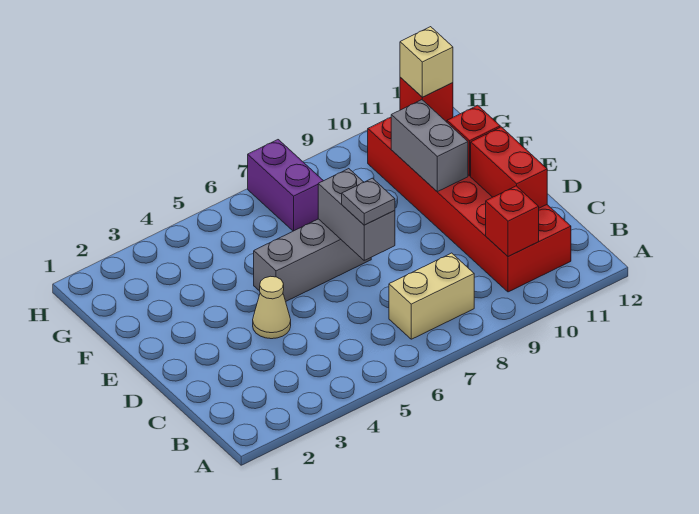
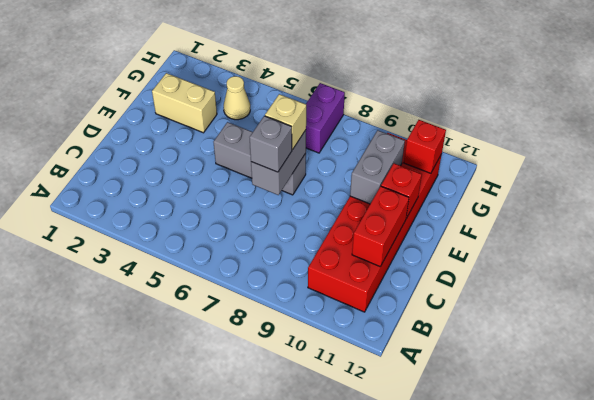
tan 1x2 brick [389,253,474,339] -> tan 1x2 brick moved to [152,73,217,133]
red 1x1 brick [486,186,539,257] -> none
tan 1x1 cone [253,276,291,339] -> tan 1x1 cone moved to [224,76,250,120]
grey 1x1 plate [342,178,395,225] -> grey 1x1 brick [250,116,292,172]
tan 1x1 brick [400,27,453,97] -> tan 1x1 brick moved to [265,94,306,150]

